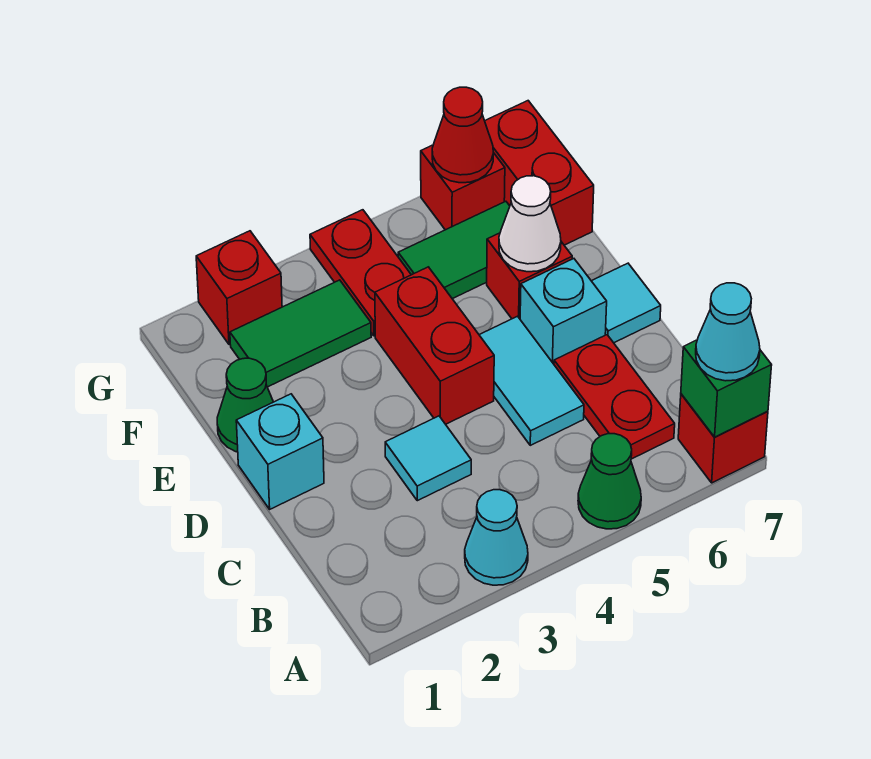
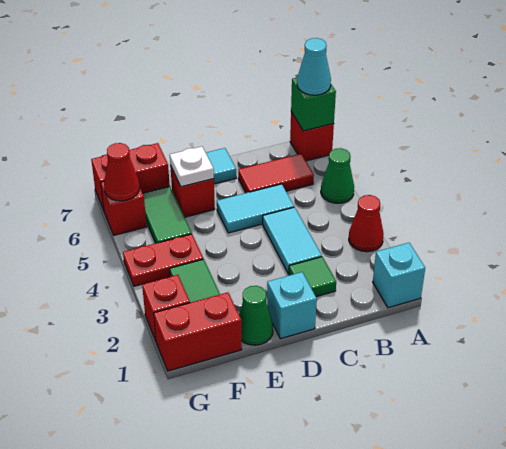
cyan 1x1 cone [465,490,528,585] -> red 1x1 cone [349,195,384,252]
red 1x2 plate [554,335,675,459] -> red 1x2 tile [238,154,314,193]
none -> green 1x1 tile [289,257,336,297]
cyan 1x1 tile [385,416,471,501] -> cyan 1x2 tile [263,207,322,274]
red 1x2 brick [375,267,494,424] -> red 1x2 brick moved to [154,292,242,371]
cyan 1x1 brick [520,259,607,364] -> cyan 1x1 brick moved to [373,243,425,308]
white 1x1 cone [499,176,561,272] -> white 1x1 plate [170,147,214,187]

